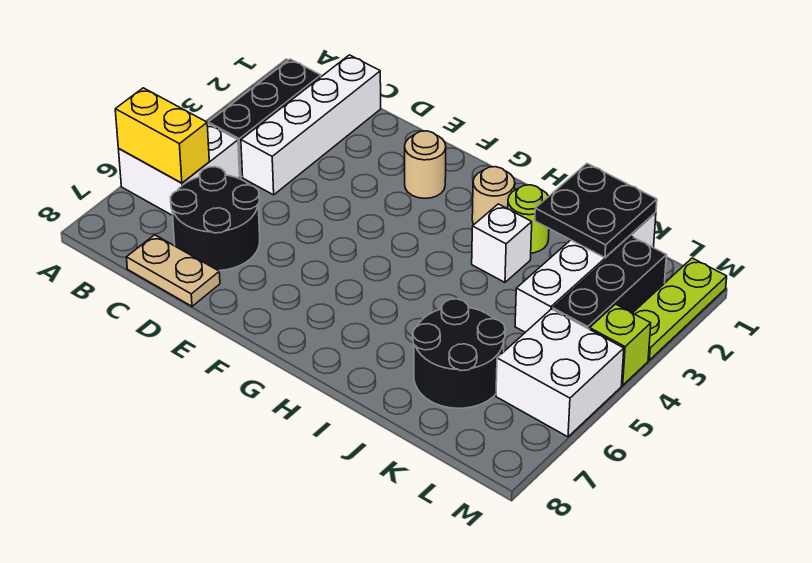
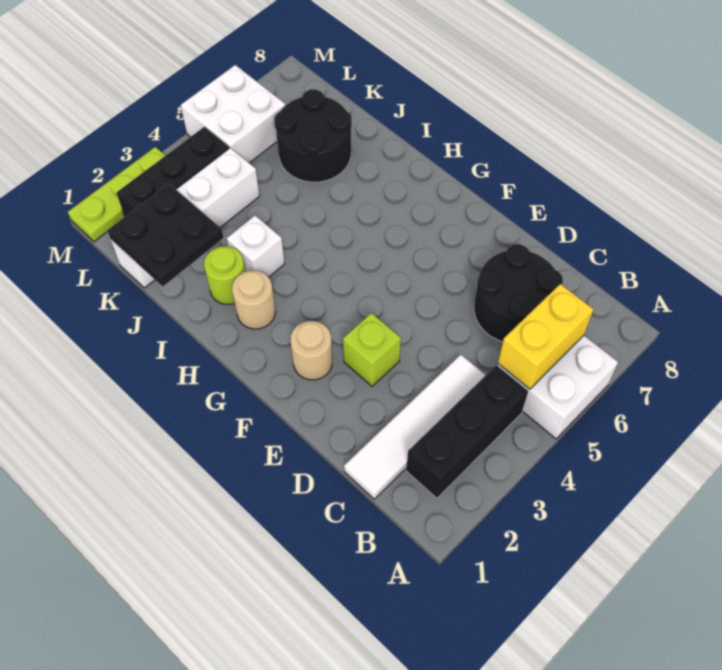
yellow 1x2 brick [115,88,209,183] -> yellow 1x2 brick turned to [498,284,594,389]
white 1x4 brick [241,55,381,195] -> white 1x4 tile [344,355,485,499]
tan 1x2 plate [126,235,220,306] -> none
lime 1x1 brick [590,304,651,385] -> lime 1x1 brick moved to [343,313,401,386]

